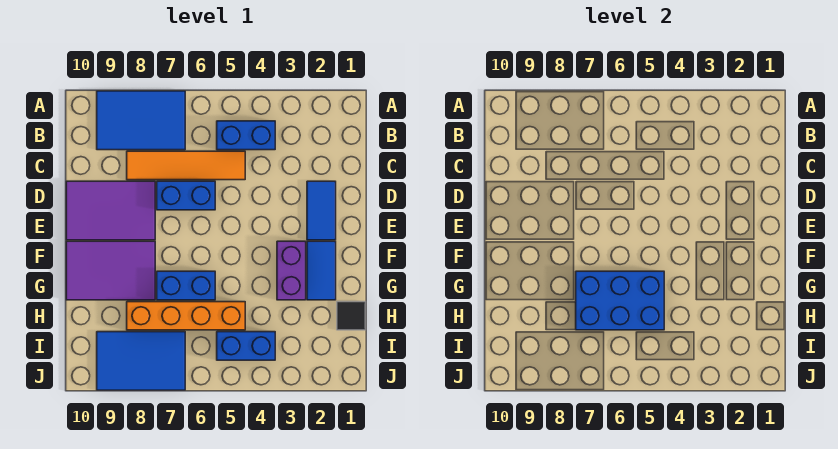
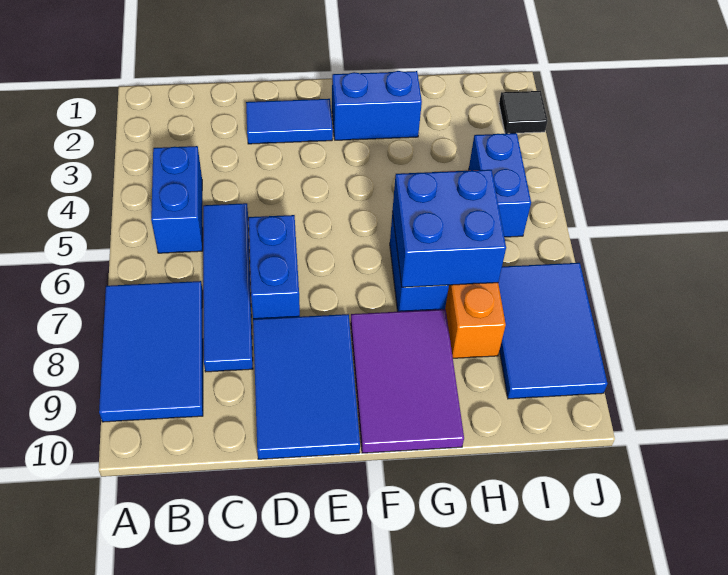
orange 1x4 tile [127,151,245,180] -> blue 1x4 tile [203,203,253,372]
purple 2x3 tile [66,181,155,240] -> blue 2x3 tile [253,314,360,459]
blue 1x2 tile [307,241,336,300] -> blue 1x2 brick [332,71,422,140]
purple 1x2 brick [277,241,306,300] -> none
blue 2x3 brick [576,271,664,330] -> blue 2x2 brick [393,170,506,287]
black 1x1 tile [337,302,366,330] -> black 1x1 tile moved to [499,91,548,134]

